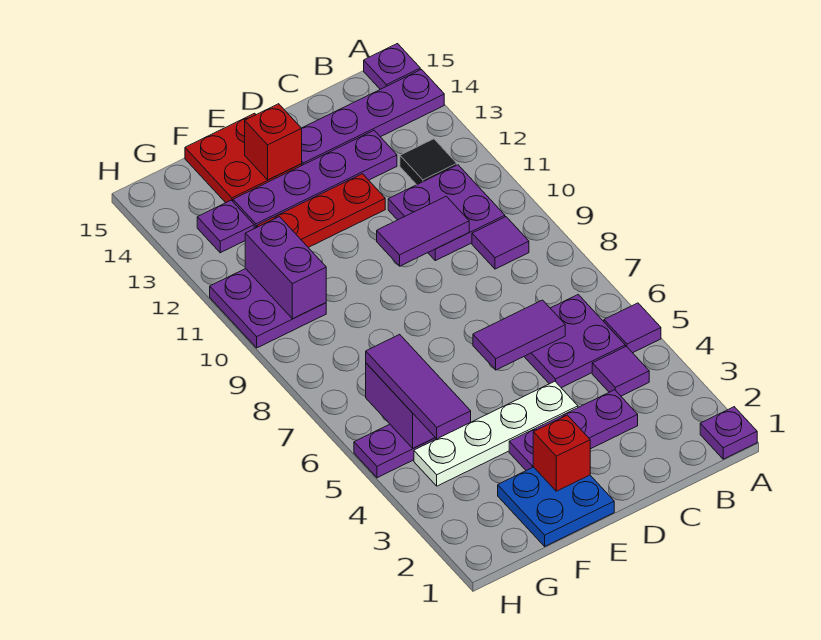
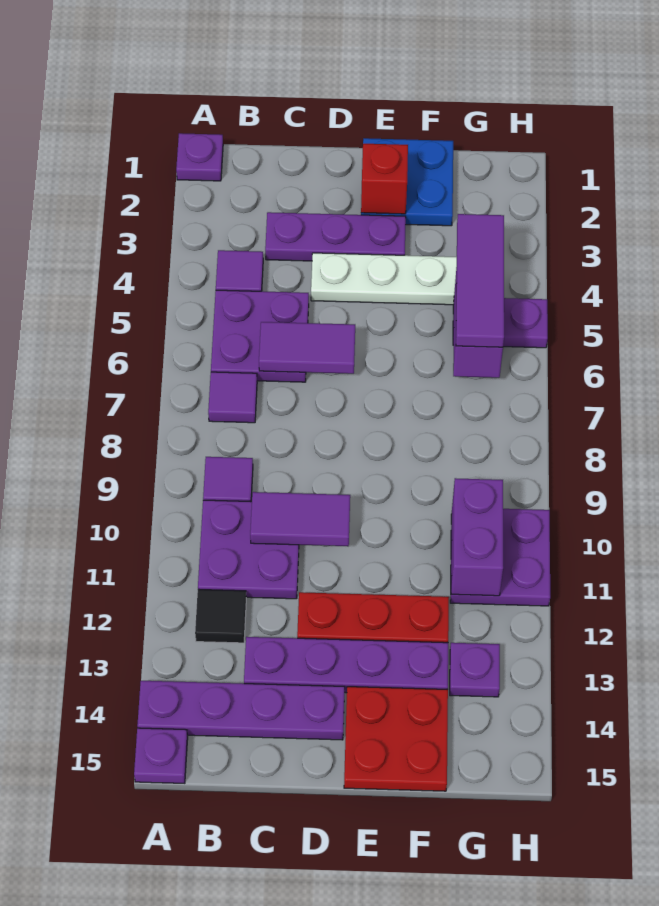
purple 1x1 tile [604,303,661,353] -> purple 1x1 tile moved to [208,372,257,423]
red 1x1 brick [245,104,302,180] -> none

